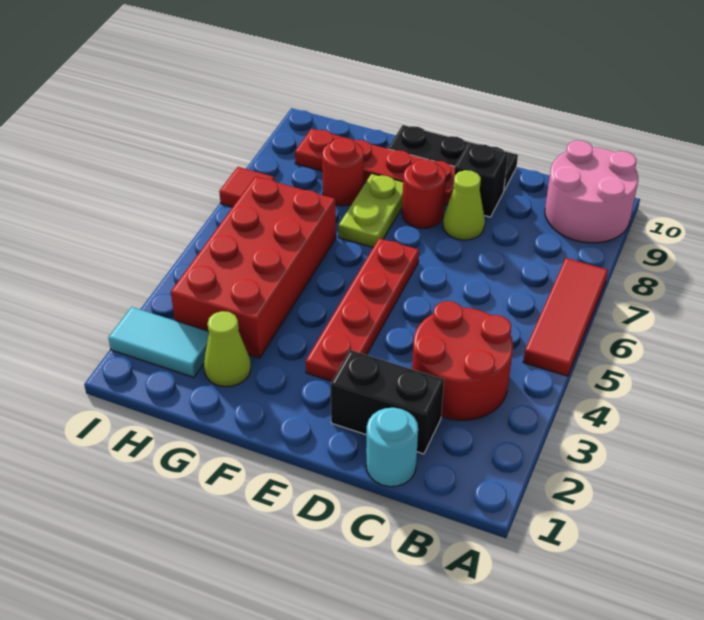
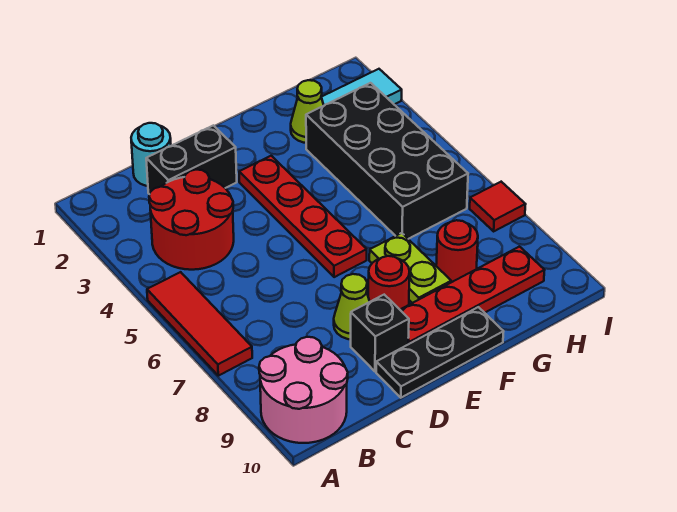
red 2x4 brick [171,176,336,358] -> black 2x4 brick [306,83,468,239]

